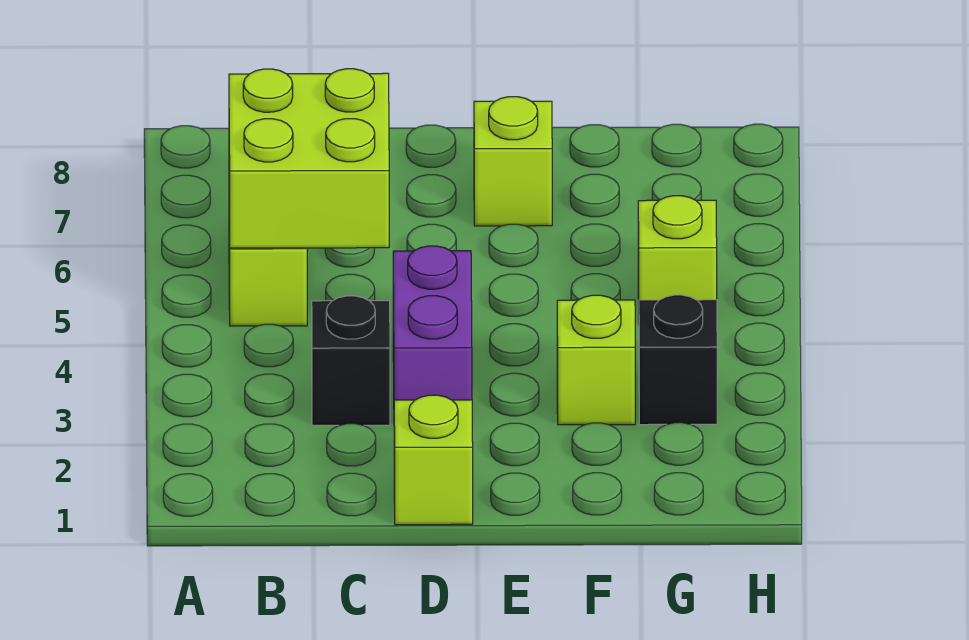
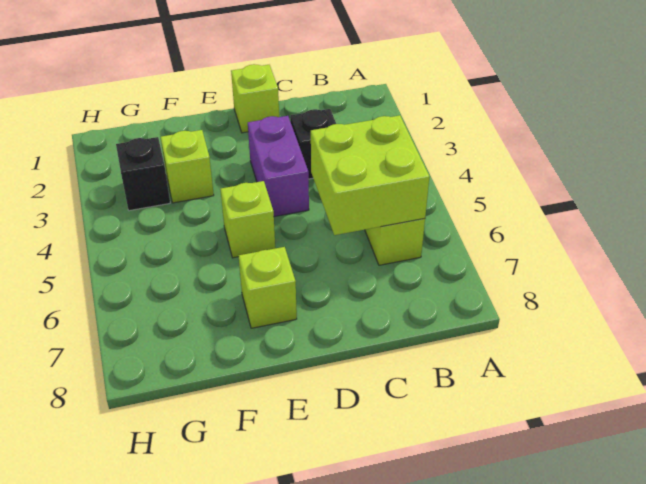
lime 1x1 brick [638,196,717,300] -> lime 1x1 brick moved to [220,181,275,258]

